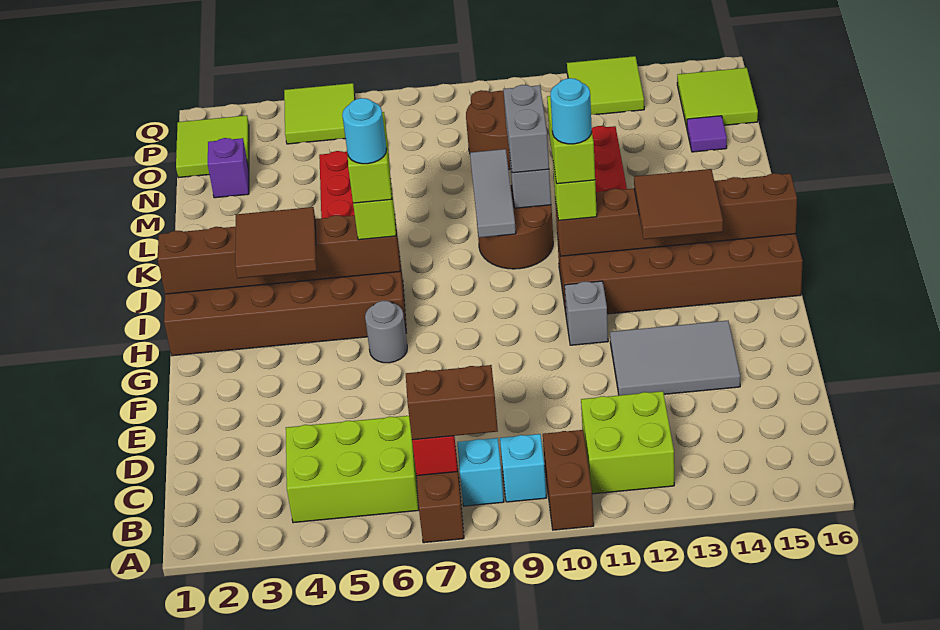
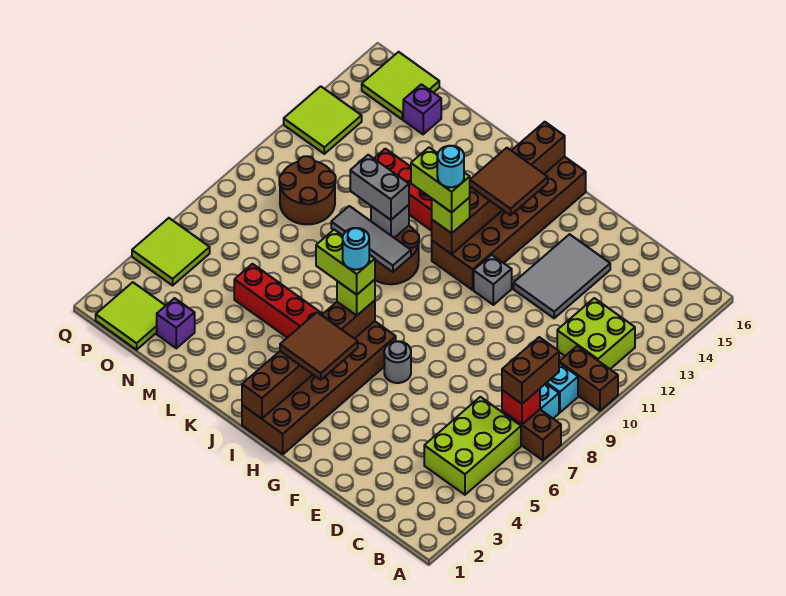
purple 1x1 tile [687,116,727,152] -> purple 1x1 brick [403,84,441,134]

